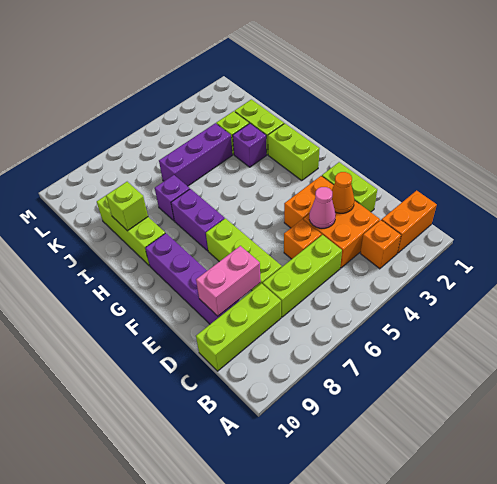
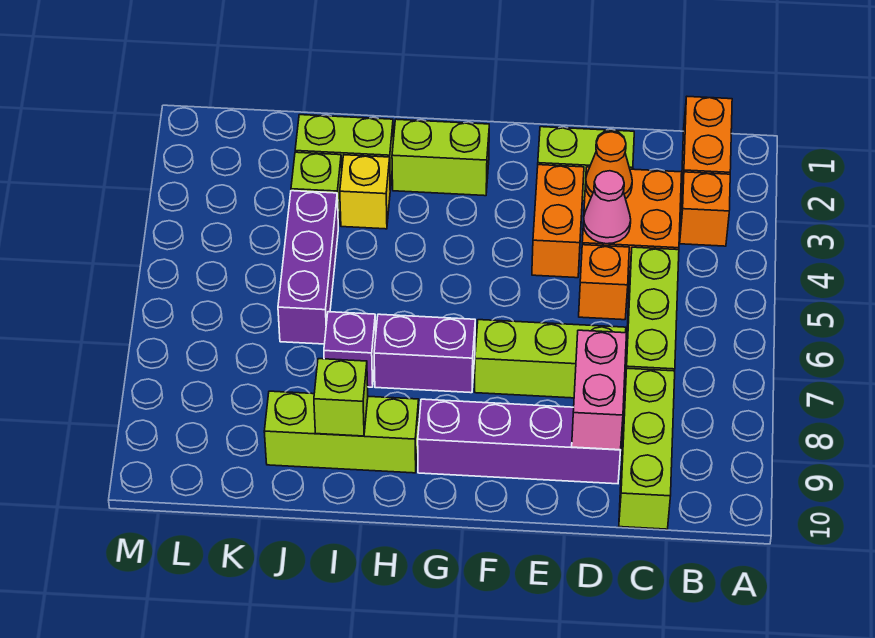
purple 1x1 brick [233,123,267,167] -> yellow 1x1 brick [340,155,390,229]

